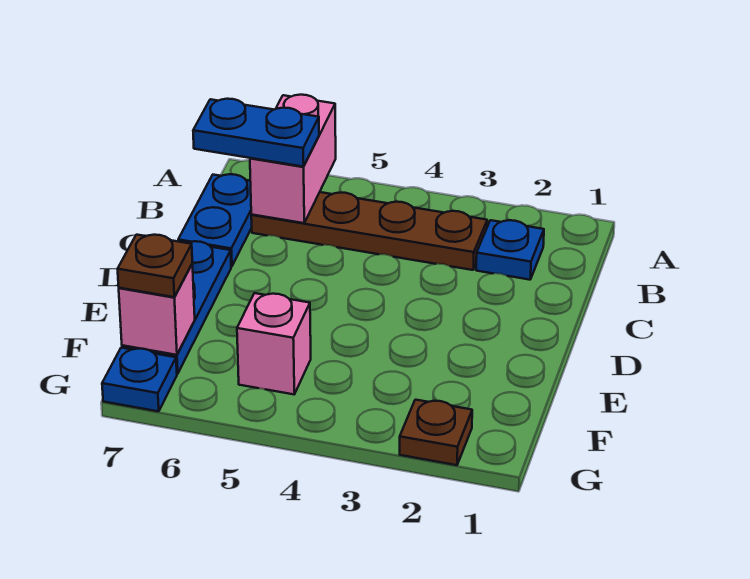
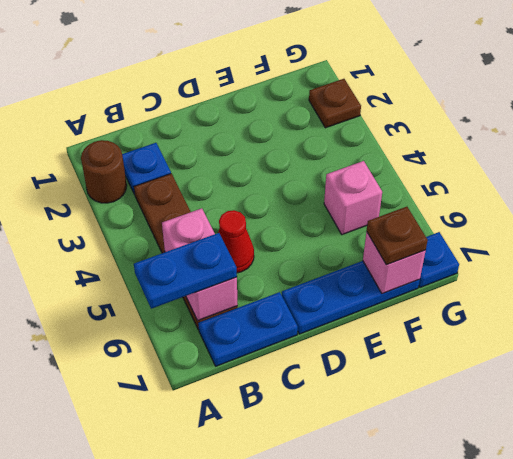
none -> brown 1x1 round brick [81,140,127,203]
pink 1x2 brick [250,95,336,223] -> pink 1x2 brick turned to [162,208,238,321]
blue 1x2 plate [193,99,319,167] -> blue 1x2 plate turned to [134,233,237,309]
none -> red 1x1 cone [218,210,254,273]

